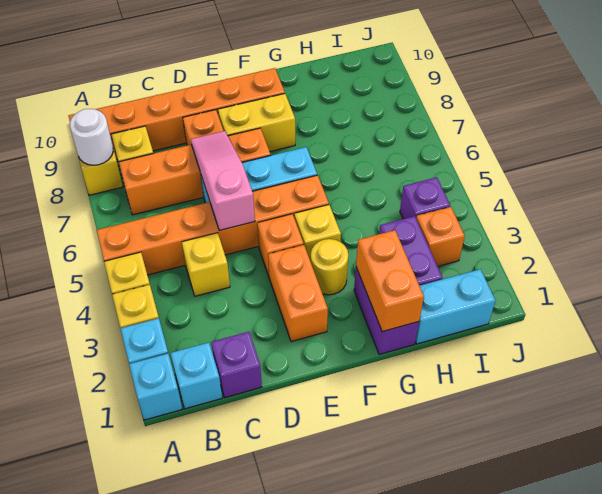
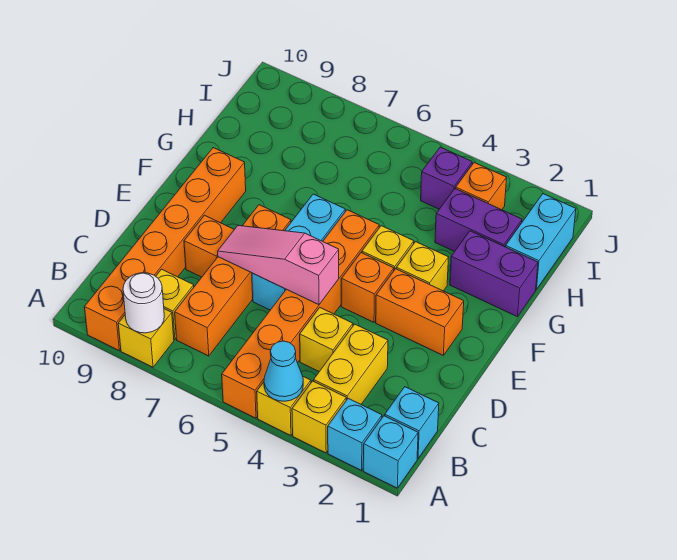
none -> cyan 1x1 cone [264,341,303,401]
purple 1x1 brick [211,332,262,398] -> none
yellow 1x2 brick [218,94,295,151] -> yellow 1x2 brick moved to [314,324,388,404]
yellow 1x1 round brick [311,239,348,295] -> yellow 1x1 brick [396,242,449,291]
orange 1x2 brick [356,230,424,331] -> none

